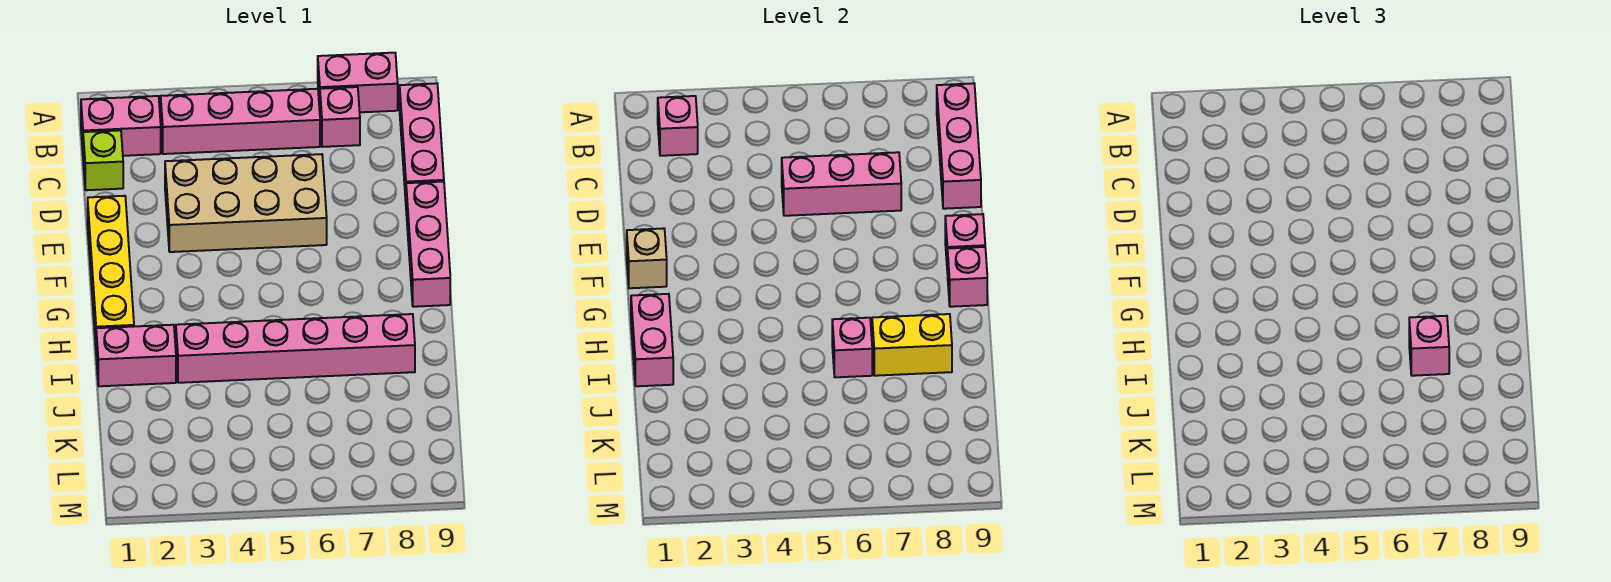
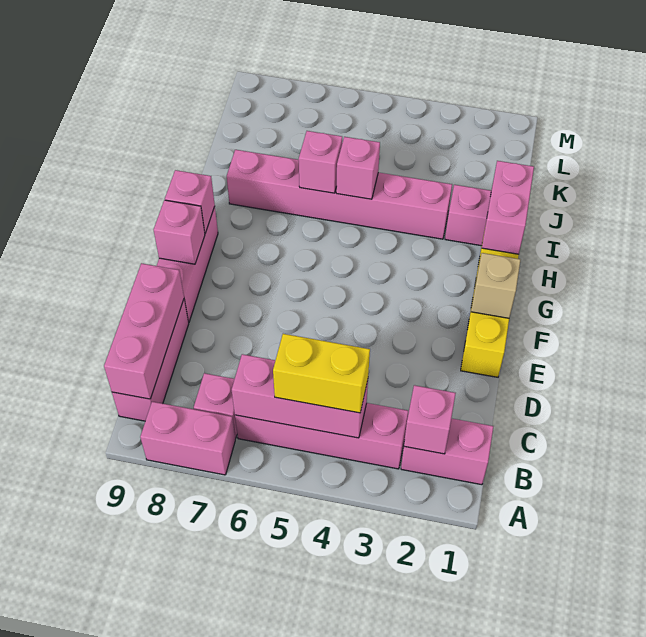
lime 1x1 brick [83,130,123,190] -> none
tan 2x4 brick [165,154,327,252] -> none
pink 1x3 brick [782,152,901,216] -> pink 1x3 brick moved to [232,354,368,438]
yellow 1x2 brick [872,314,952,376] -> yellow 1x2 brick moved to [273,334,370,413]
pink 1x1 brick [1409,316,1449,376] -> pink 1x1 brick moved to [336,137,380,199]

